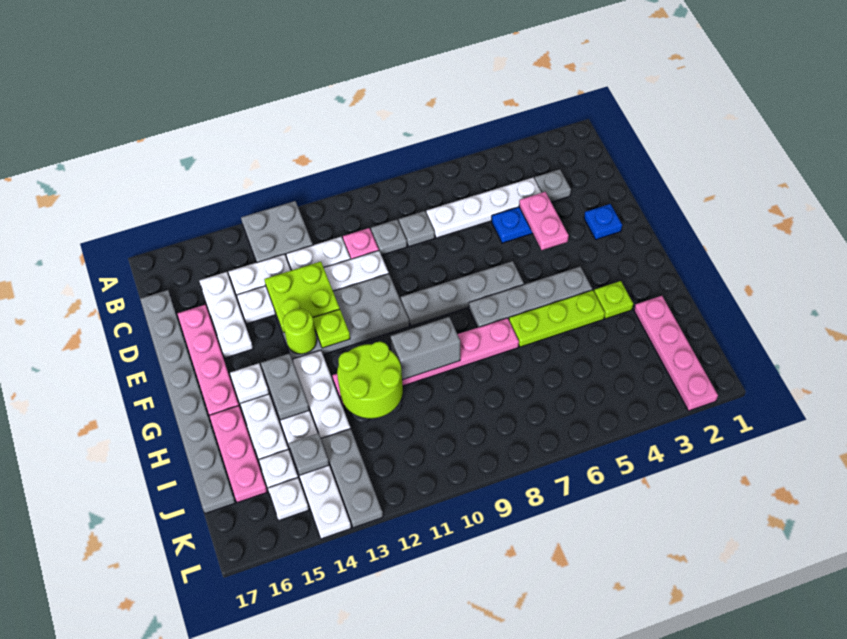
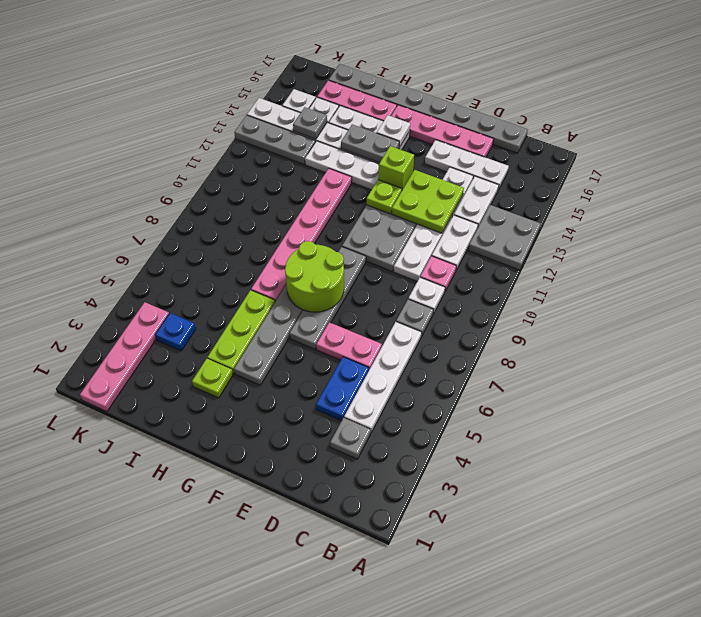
grey 1x1 plate [371,220,407,255] -> white 1x1 plate [408,277,445,314]
pink 1x2 plate [519,192,569,250] -> pink 1x2 plate moved to [316,322,382,370]
blue 1x1 plate [584,204,622,240] -> blue 1x1 plate moved to [155,313,196,351]
lime 1x1 round brick [283,309,317,354] -> lime 1x1 brick [378,146,414,190]
grey 1x2 brick [391,317,460,380] -> none
lime 2x2 round brick [337,342,403,418] -> lime 2x2 round brick moved to [285,241,344,312]
pink 1x4 plate [634,296,718,411] -> pink 1x4 plate turned to [80,302,169,411]

